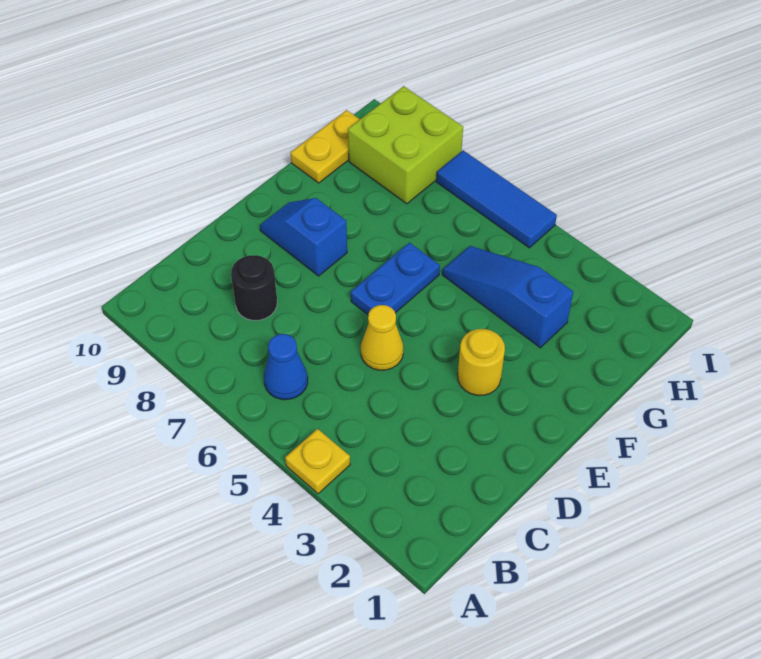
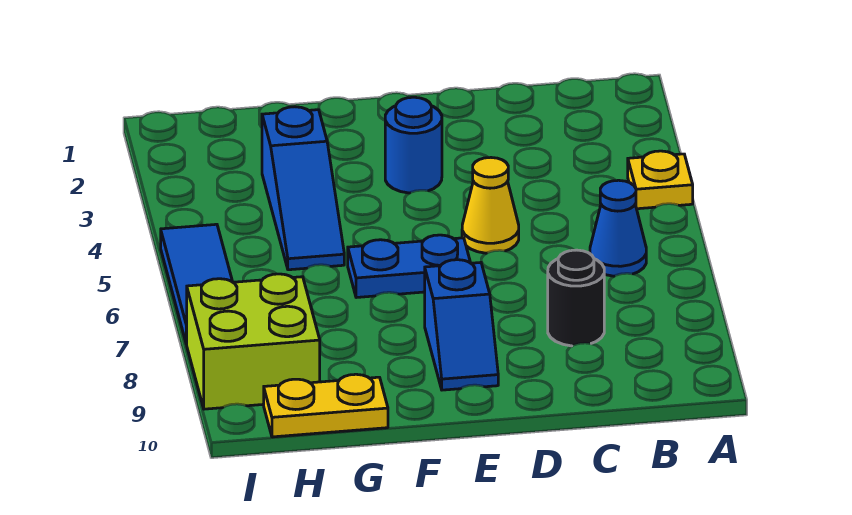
yellow 1x1 round brick [458,329,505,396] -> blue 1x1 round brick [385,97,442,193]

